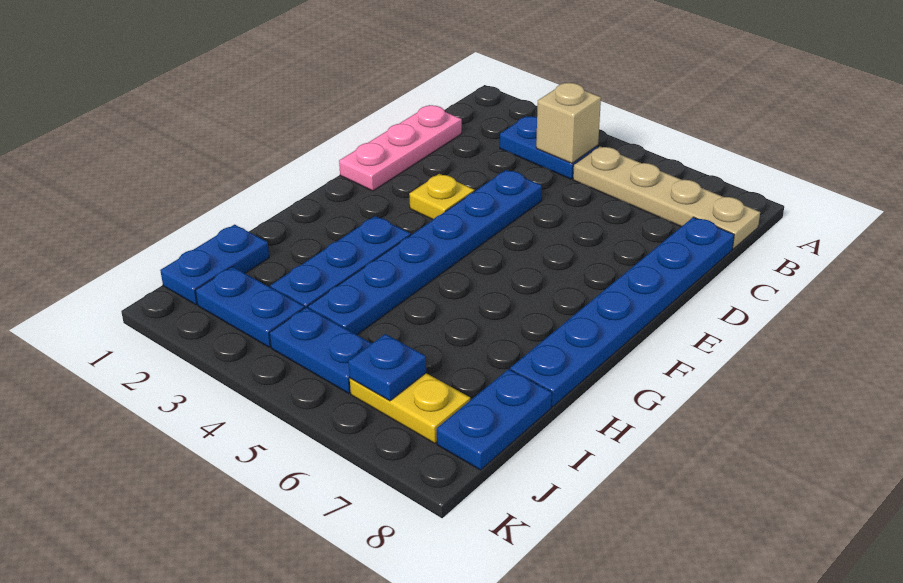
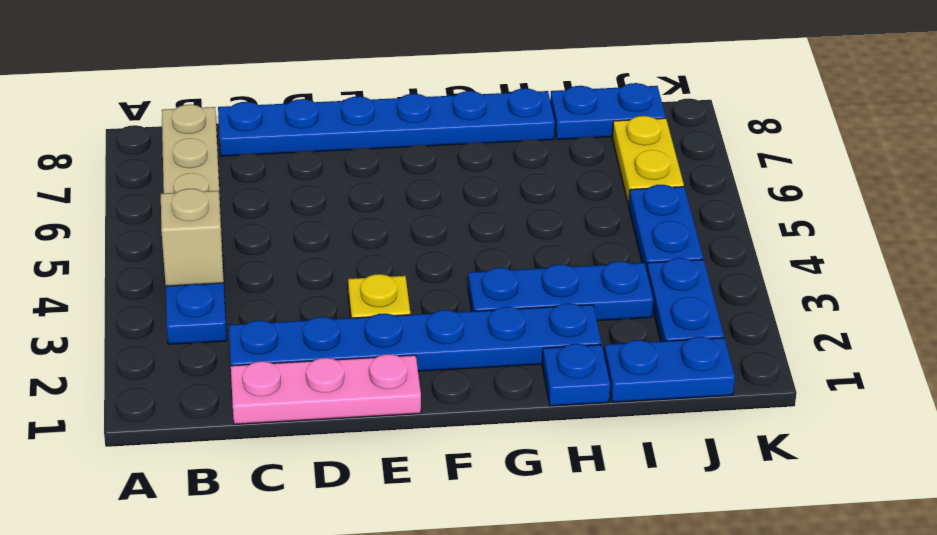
blue 1x6 plate [308,170,542,335] -> blue 1x6 plate moved to [229,303,601,371]
blue 1x1 plate [348,334,426,401] -> blue 1x1 plate moved to [542,344,610,406]

